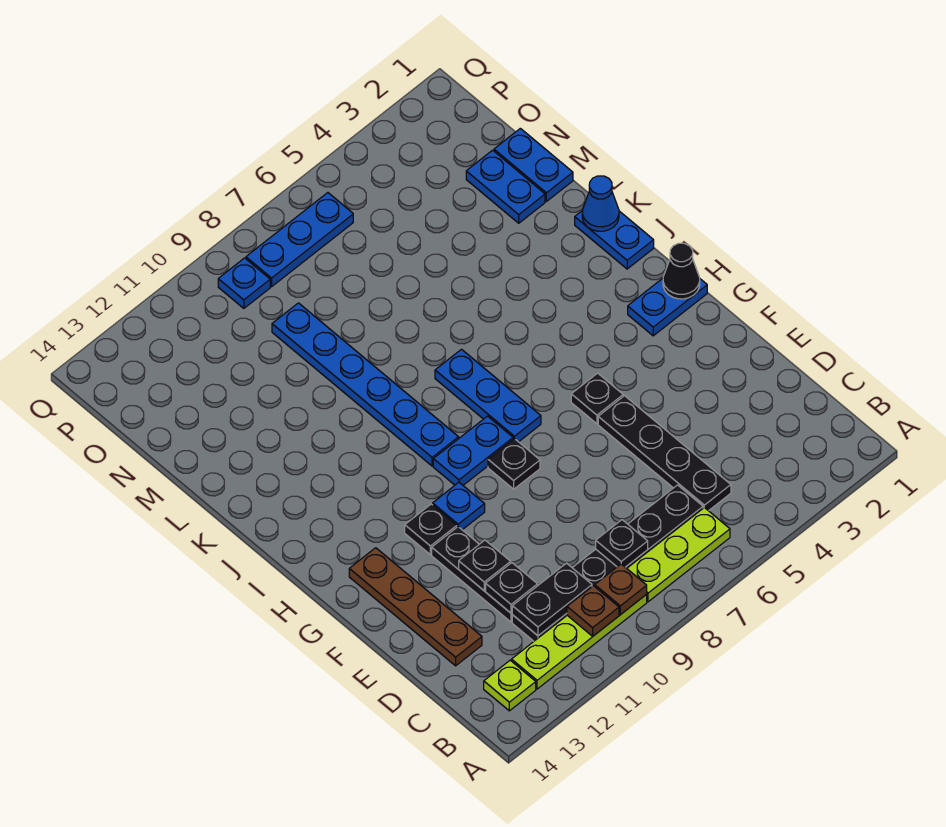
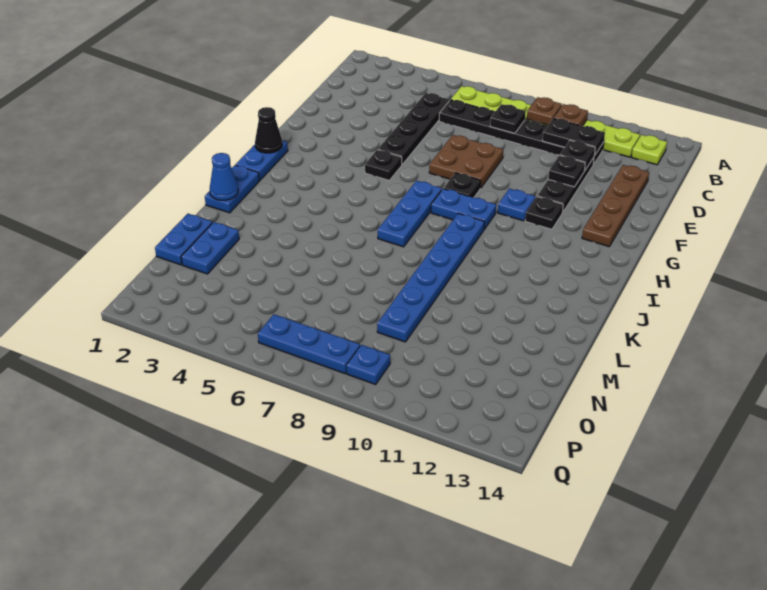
none -> brown 2x2 plate [429,135,503,188]
blue 1x2 plate [628,278,707,336] -> blue 1x2 plate turned to [236,141,288,181]

